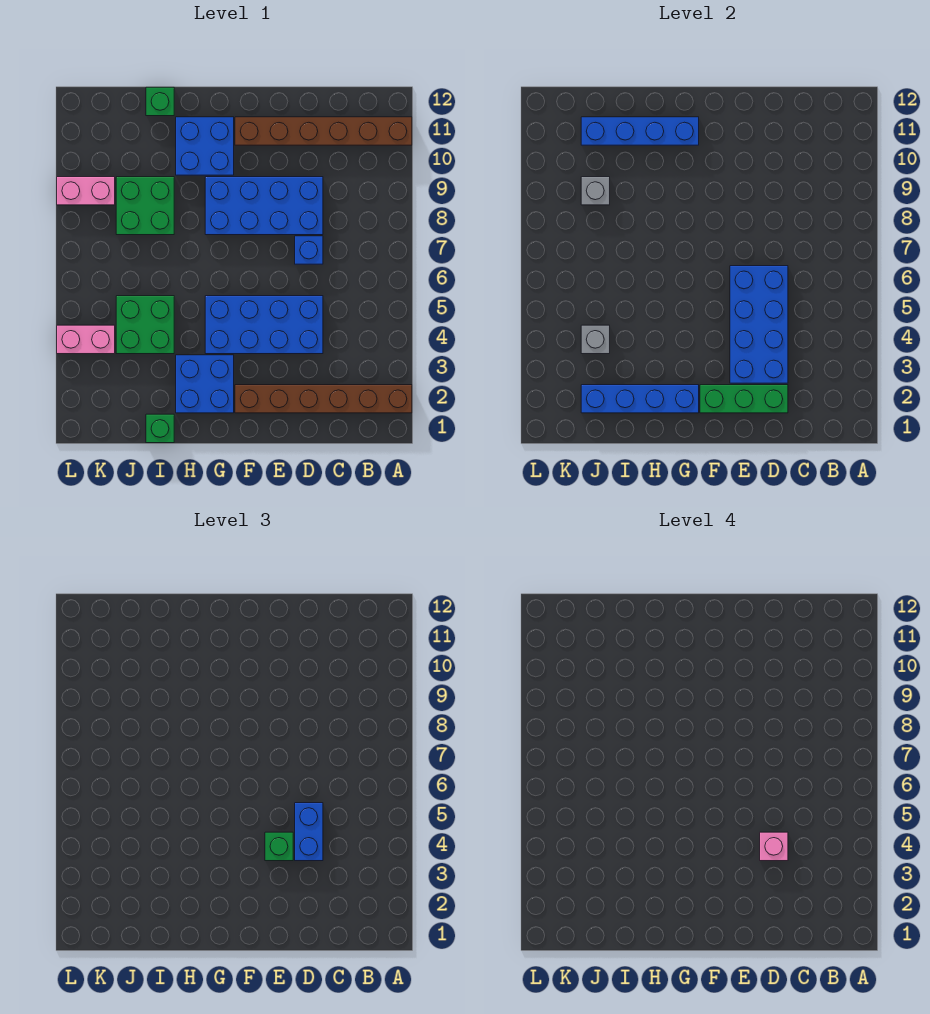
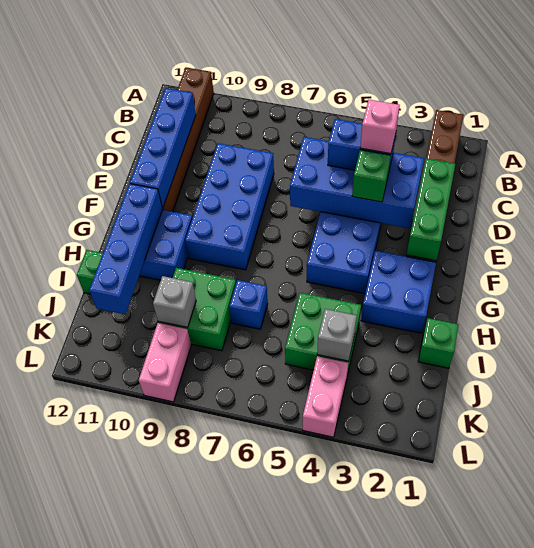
blue 1x1 brick [295,236,323,264] -> blue 1x1 brick moved to [229,280,268,329]
blue 1x4 brick [581,385,699,413] -> blue 1x4 brick moved to [130,88,196,208]

